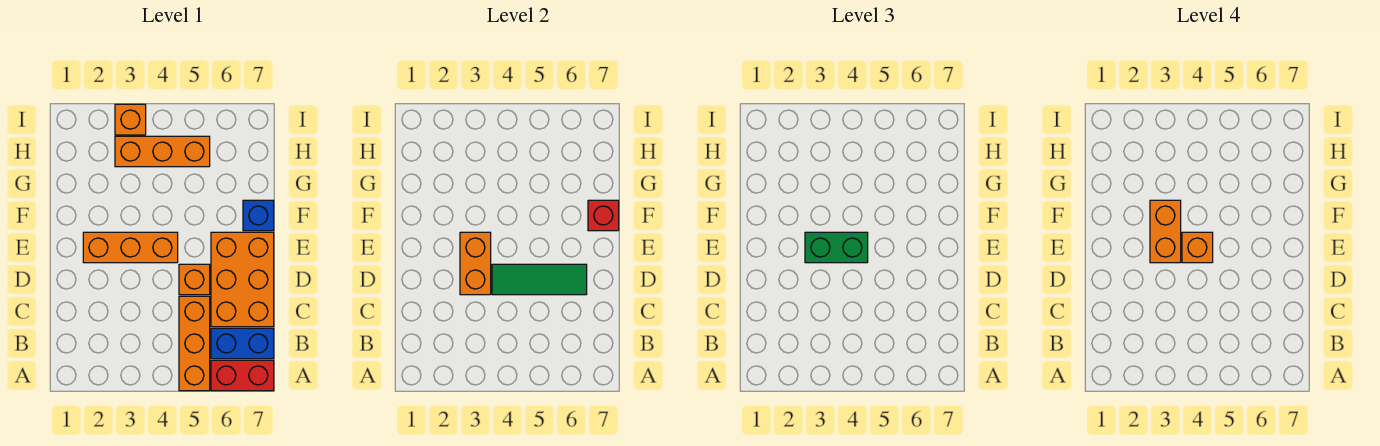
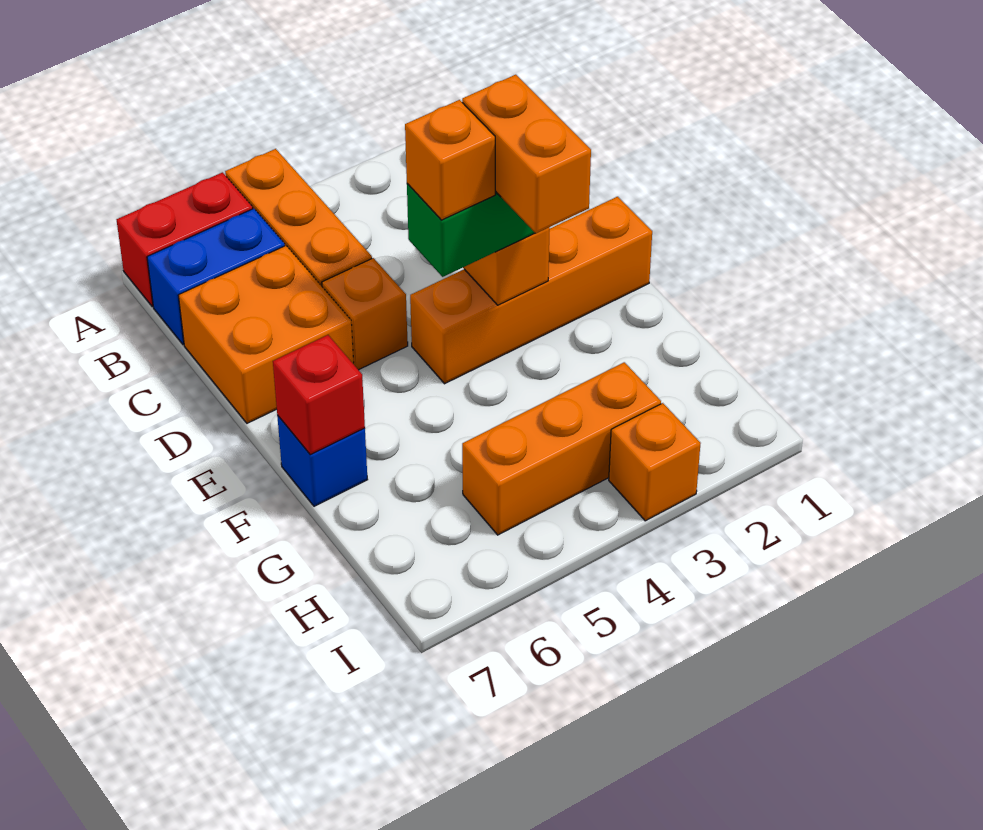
orange 2x3 brick [211,232,274,327] -> orange 2x2 brick [178,246,354,423]
green 1x3 tile [492,264,587,295] -> none
orange 1x3 brick [83,232,178,263] -> orange 1x4 brick [410,197,652,384]

